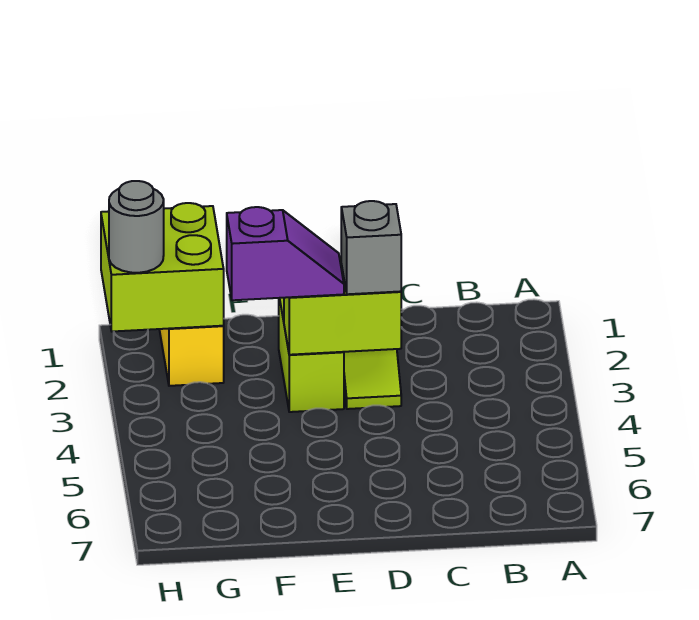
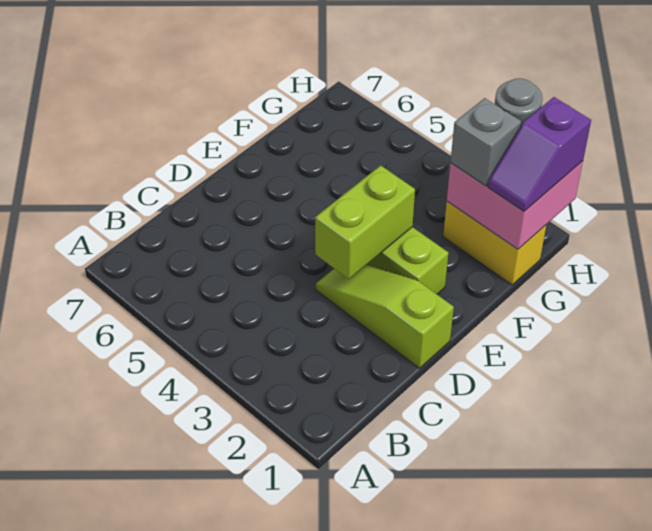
grey 1x1 brick [341,201,401,294] -> grey 1x1 brick moved to [450,98,521,186]
purple 1x2 slope [227,207,344,300] -> purple 1x2 slope moved to [488,97,591,211]
lime 2x2 brick [101,203,224,331] -> pink 2x2 brick [447,161,583,249]

